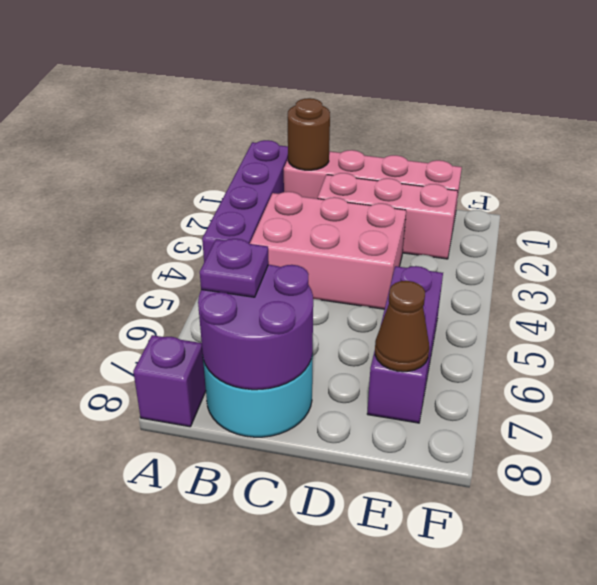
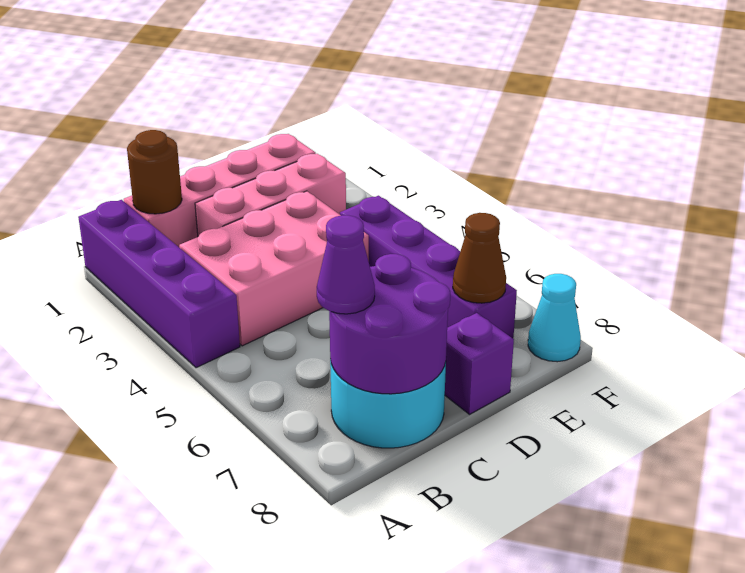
purple 1x1 brick [133,335,206,427] -> purple 1x1 brick moved to [445,313,514,414]
purple 1x1 plate [200,239,269,297] -> purple 1x1 cone [317,215,375,314]
purple 1x3 brick [367,266,443,423] -> purple 1x4 brick [340,196,517,338]
none -> cyan 1x1 cone [528,274,581,362]

